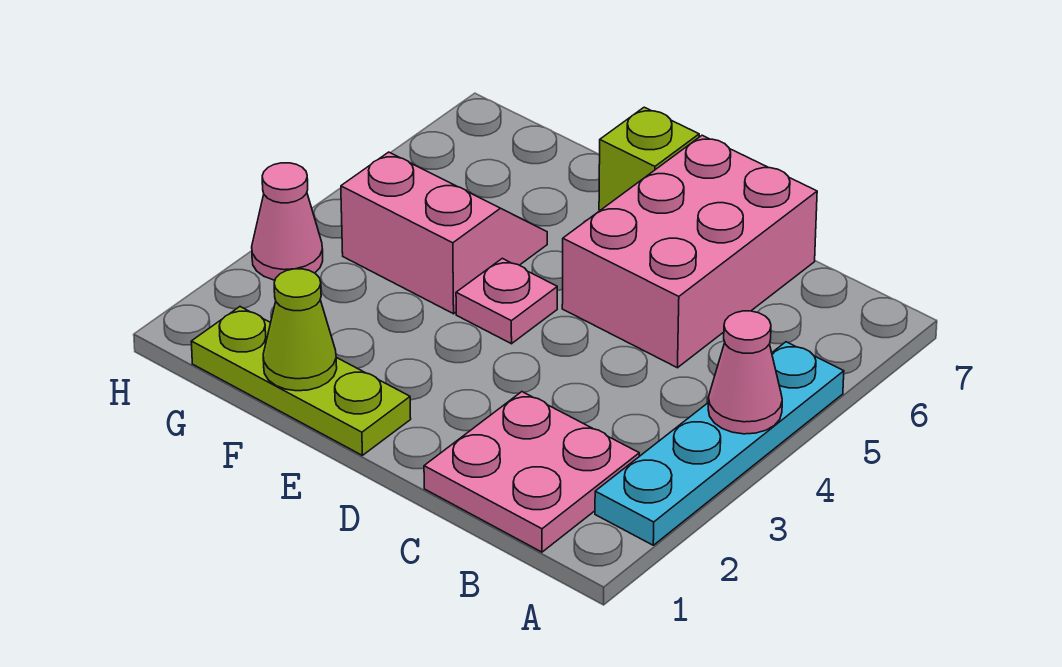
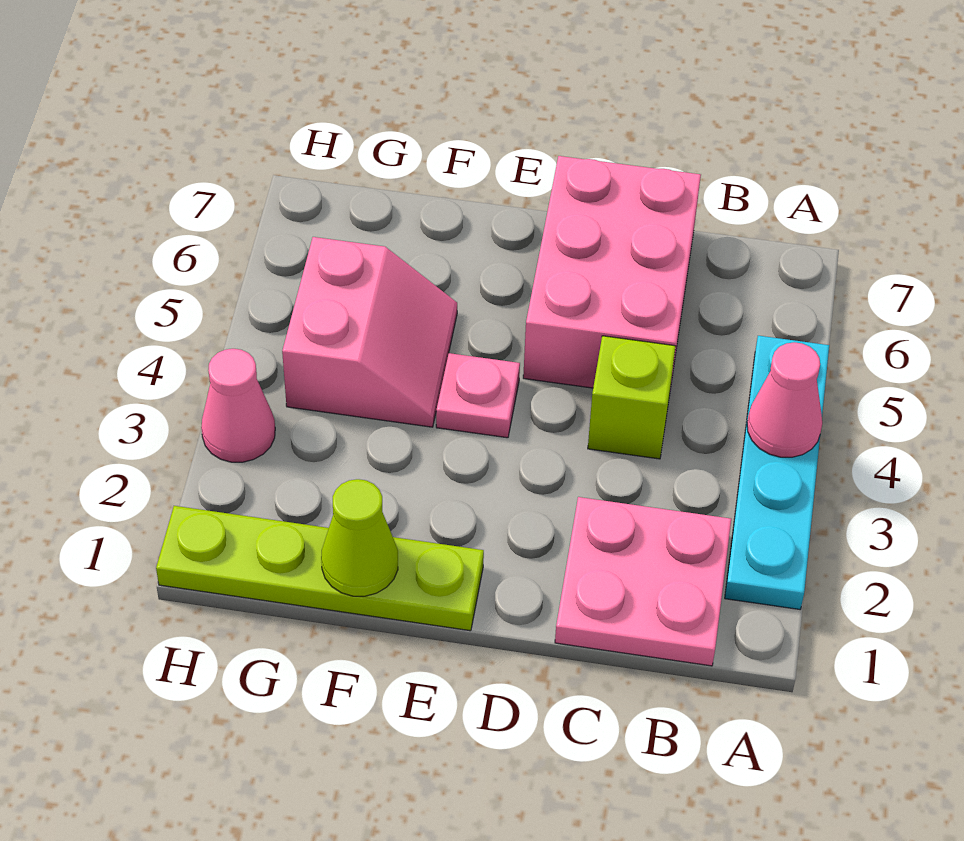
lime 1x3 plate [191,307,411,455] -> lime 1x4 plate [156,506,484,631]
lime 1x1 brick [599,107,699,210] -> lime 1x1 brick moved to [588,336,676,459]
pink 2x2 slope [341,152,547,314] -> pink 2x2 slope turned to [282,237,457,427]

